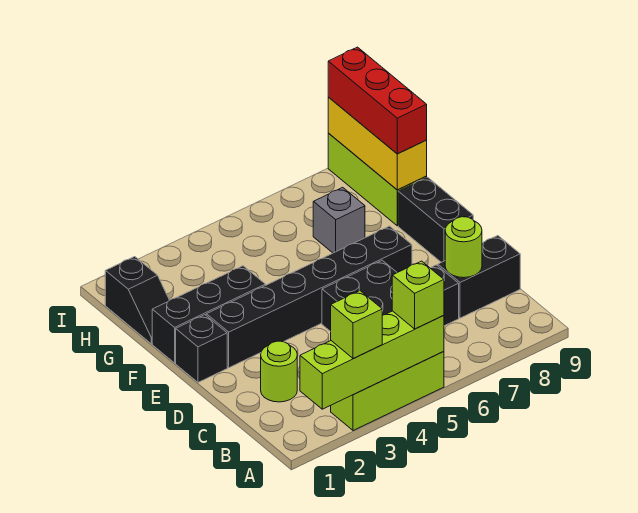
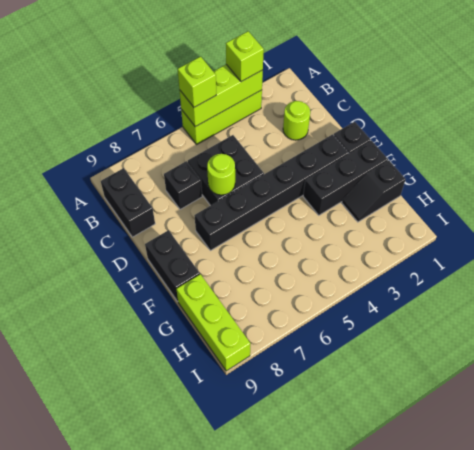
lime 1x4 brick [300,311,444,409] -> lime 1x3 brick [180,65,263,127]
black 1x2 brick [438,236,520,318] -> black 1x2 brick turned to [101,168,155,237]
lime 1x1 round brick [445,217,482,278] -> lime 1x1 round brick moved to [207,154,235,195]
black 1x2 slope [105,257,169,344] -> black 1x2 slope turned to [342,160,405,222]
grey 1x1 brick [313,187,365,253] -> none
yellow 1x3 brick [328,97,427,190] -> none
red 1x3 brick [328,47,427,154] -> none

